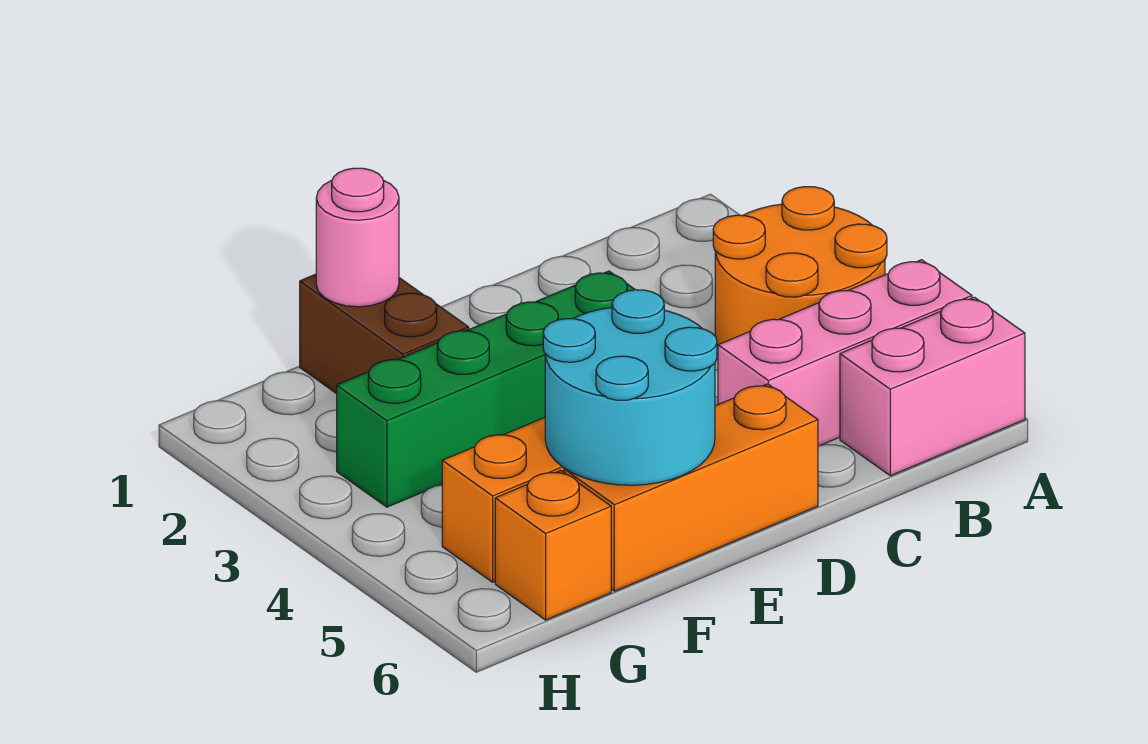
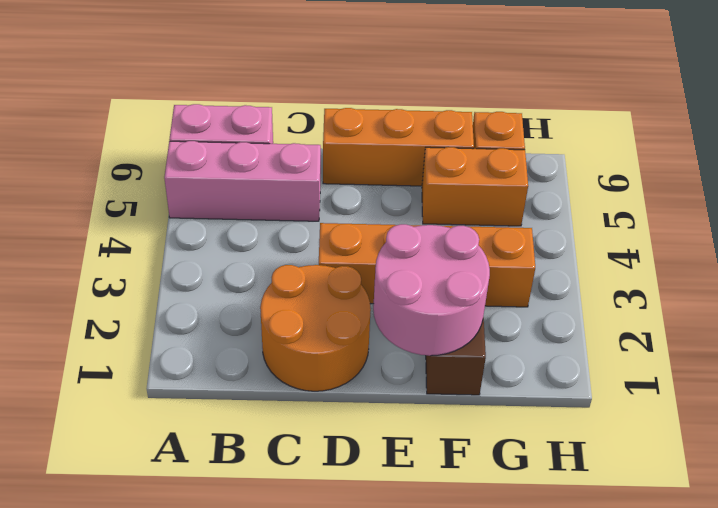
orange 2x2 round brick [713,187,887,346] -> orange 2x2 round brick moved to [260,265,371,391]
green 1x4 brick [337,271,635,507] -> orange 1x4 brick [319,223,535,307]
cyan 2x2 round brick [543,290,717,485] -> none
pink 1x1 round brick [316,168,399,307] -> pink 2x2 round brick [373,224,490,356]

